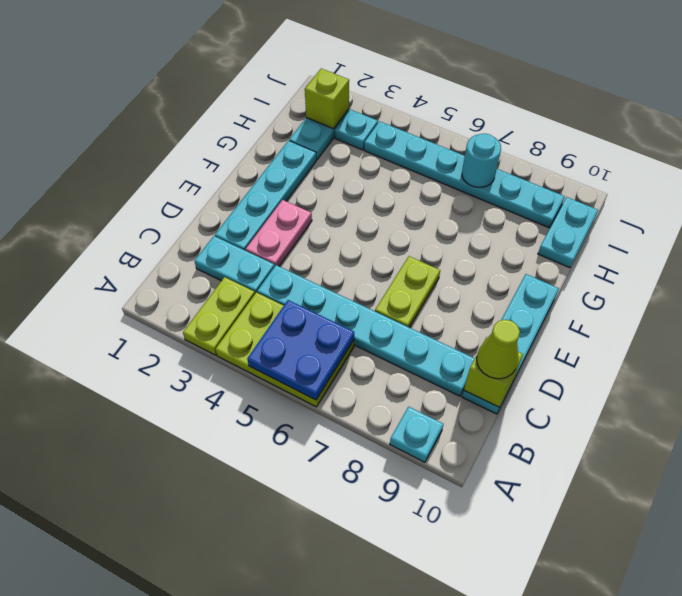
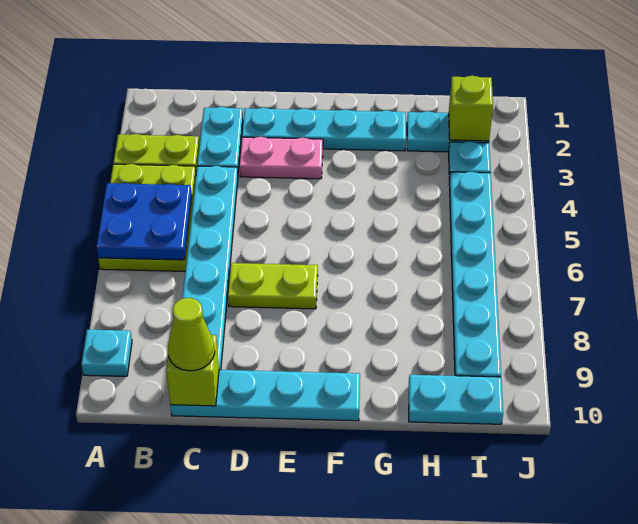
cyan 1x1 round brick [462,133,501,187] -> none

